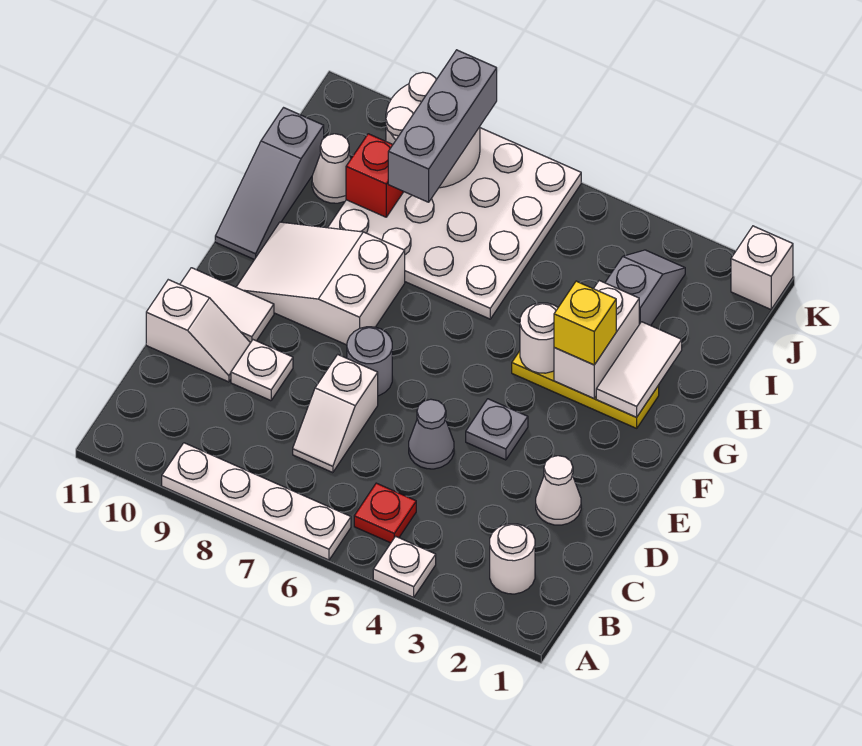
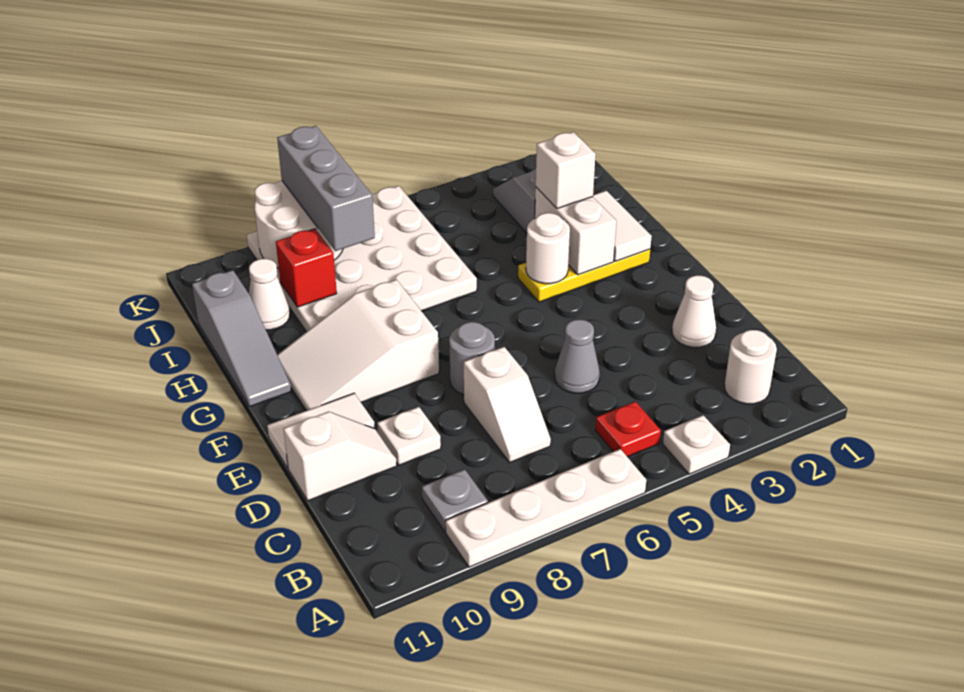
grey 1x1 plate [466,399,528,460] -> grey 1x1 plate moved to [422,469,488,532]
yellow 1x1 brick [554,281,616,365] -> none
white 1x1 brick [731,226,793,309] -> white 1x1 brick moved to [536,132,596,209]

